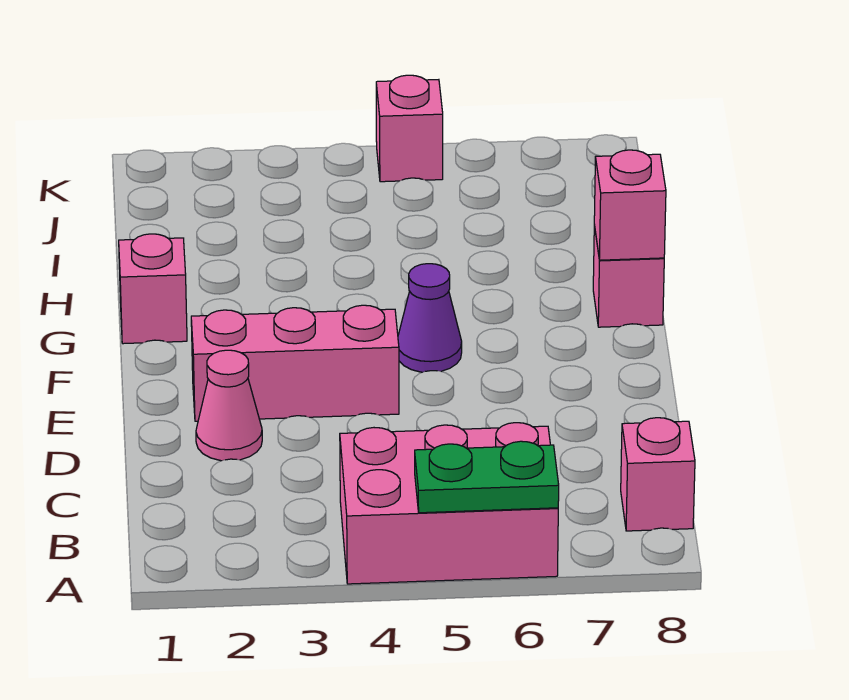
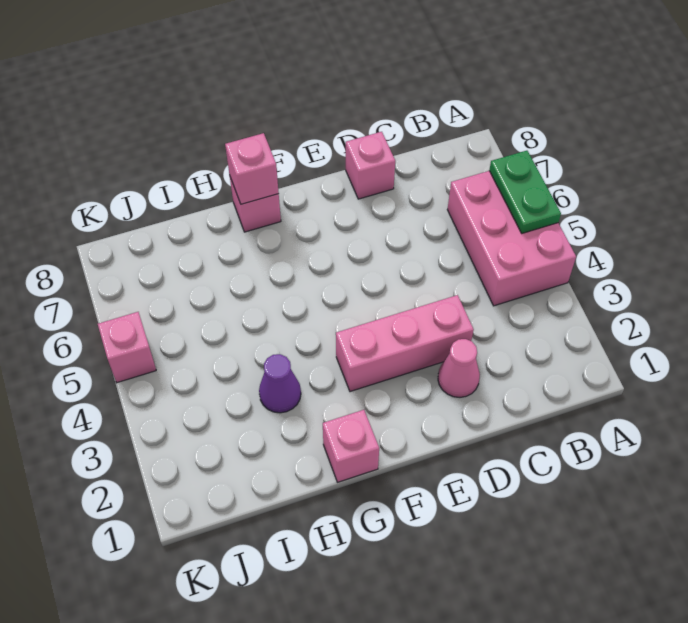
pink 1x1 brick [621,418,695,531] -> pink 1x1 brick moved to [346,132,395,199]
pink 1x3 brick [191,305,399,421] -> pink 1x3 brick turned to [336,295,474,392]
purple 1x1 cone [398,264,462,372] -> purple 1x1 cone moved to [259,354,301,413]

